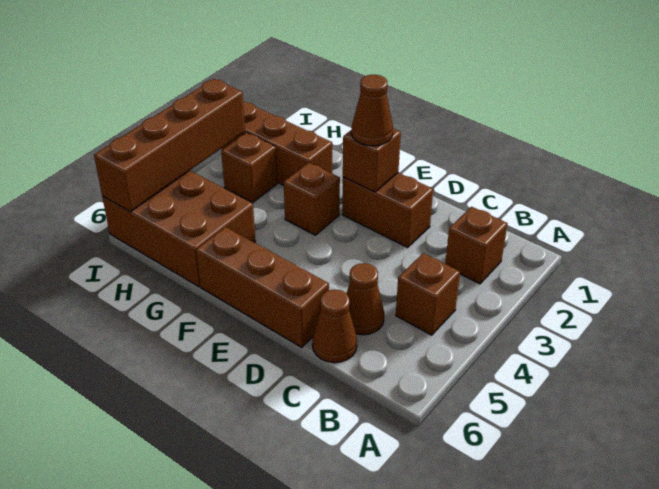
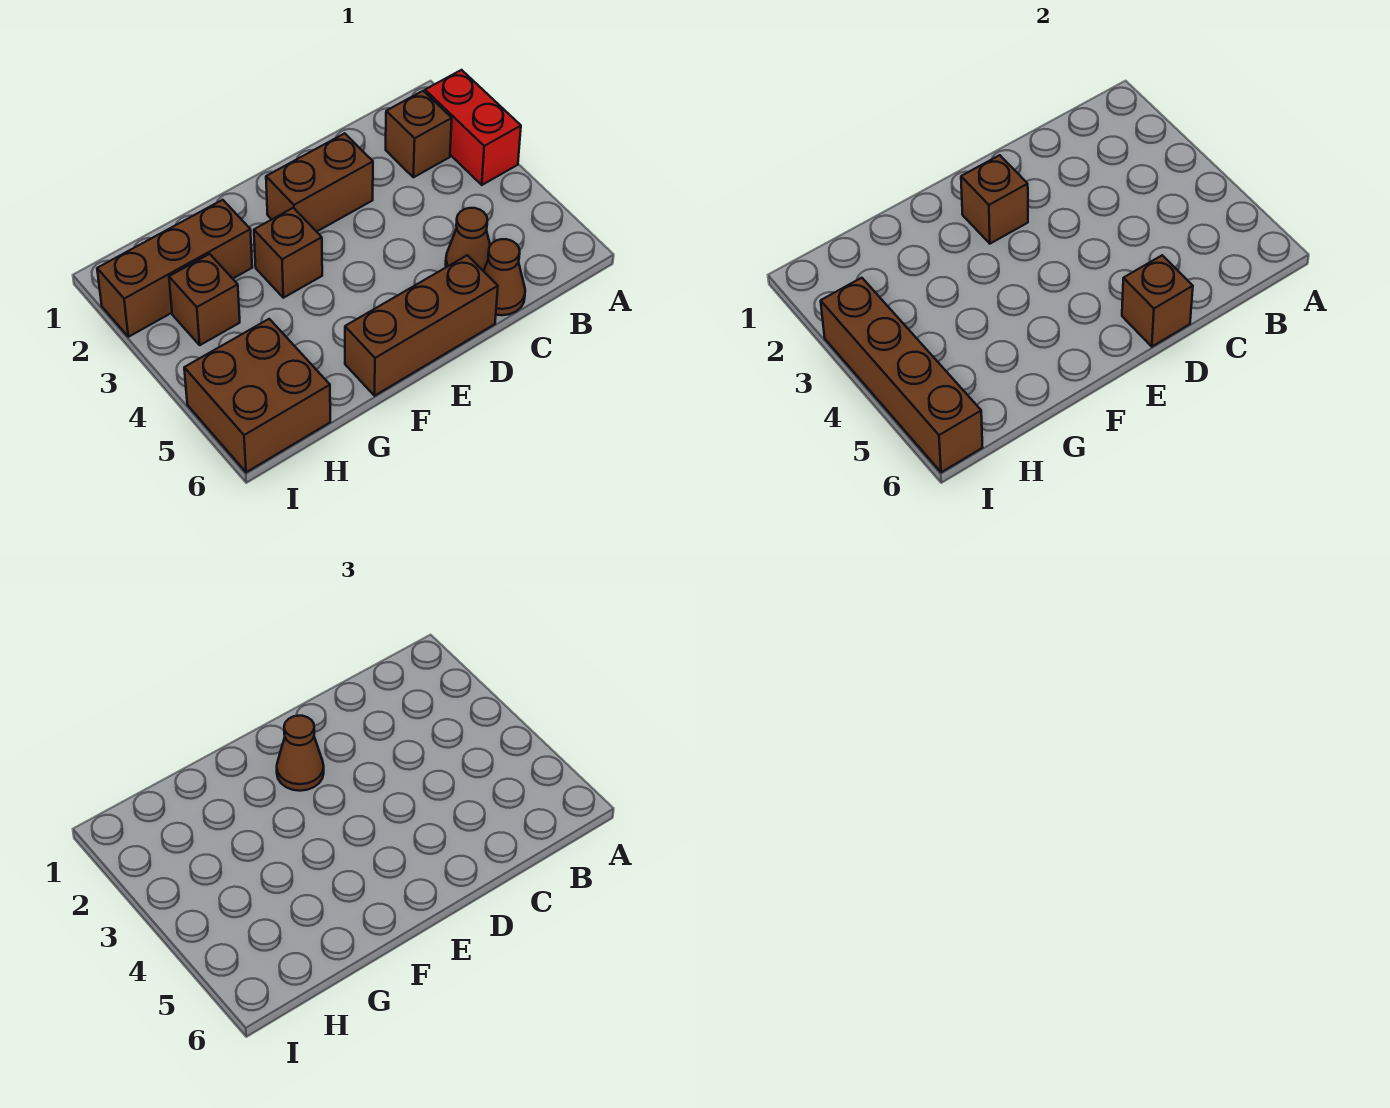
none -> red 1x2 brick [425,70,521,185]
brown 1x1 brick [396,253,460,335] -> brown 1x1 brick moved to [1122,255,1193,347]
brown 2x3 brick [102,171,256,287] -> brown 2x2 brick [184,319,330,472]

